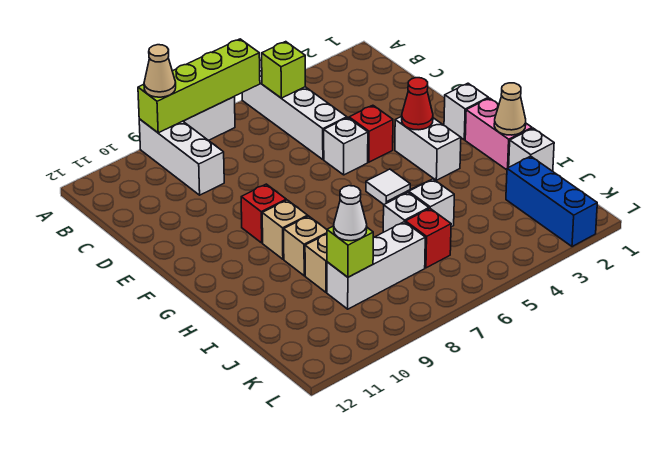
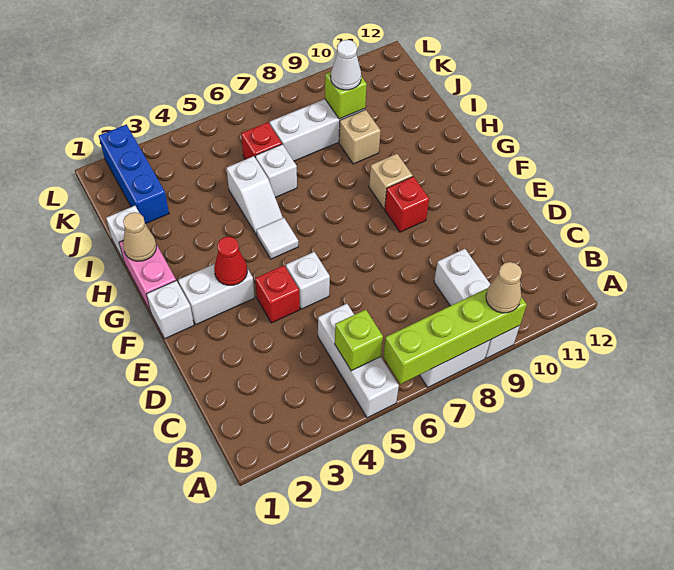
white 1x4 brick [242,60,347,160] -> white 1x3 brick [318,304,399,418]
white 1x2 brick [395,116,461,180] -> white 1x2 brick turned to [178,264,255,324]
tan 1x1 brick [284,216,327,276] -> none

